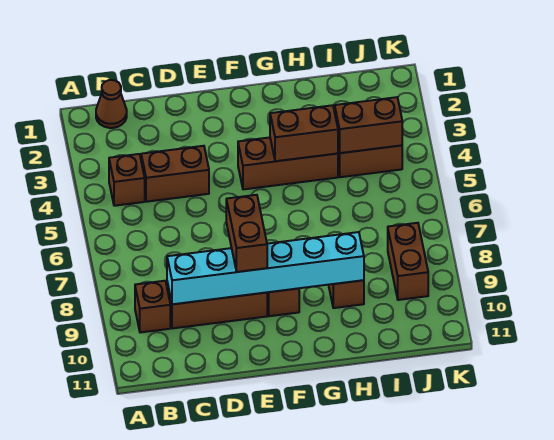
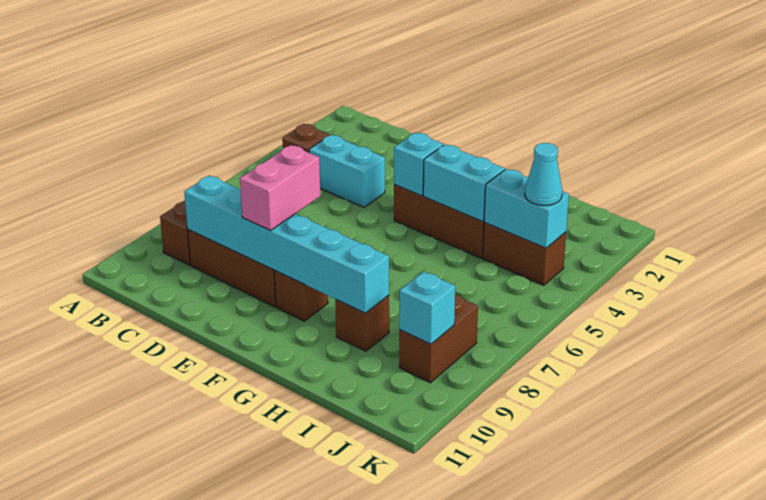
brown 1x1 cone [96,80,127,128] -> none
brown 1x2 brick [141,146,209,202] -> cyan 1x2 brick [309,135,385,207]
brown 1x2 brick [226,195,267,272] -> pink 1x2 brick [240,145,320,230]
none -> cyan 1x1 brick [394,133,443,196]
brown 1x2 brick [270,105,338,161] -> cyan 1x2 brick [423,145,505,221]
brown 1x2 brick [335,97,402,153] -> cyan 1x2 brick [484,169,569,248]
none -> cyan 1x1 cone [525,143,562,206]
none -> cyan 1x1 brick [399,272,455,344]

